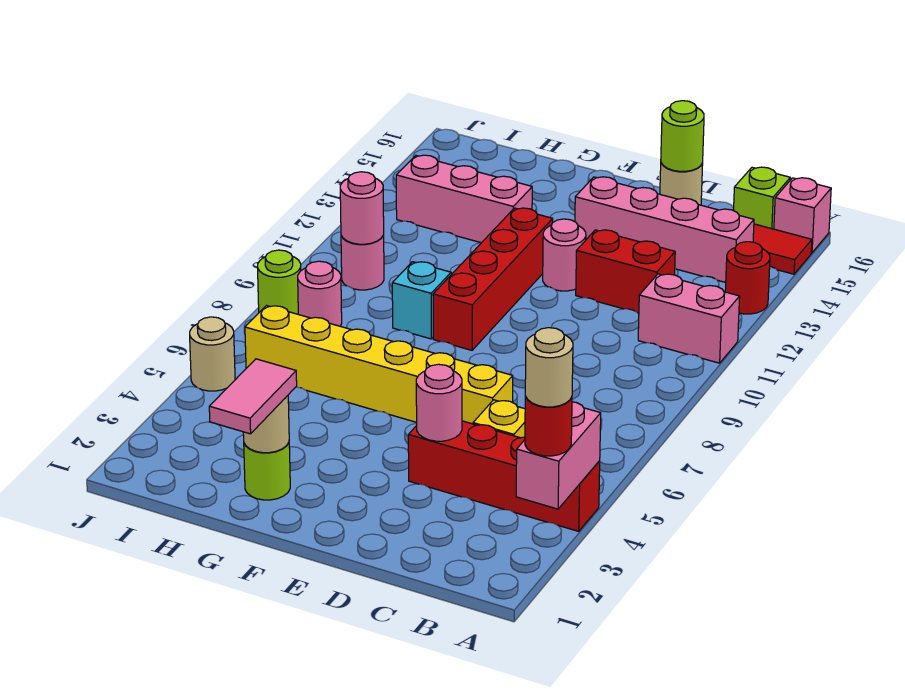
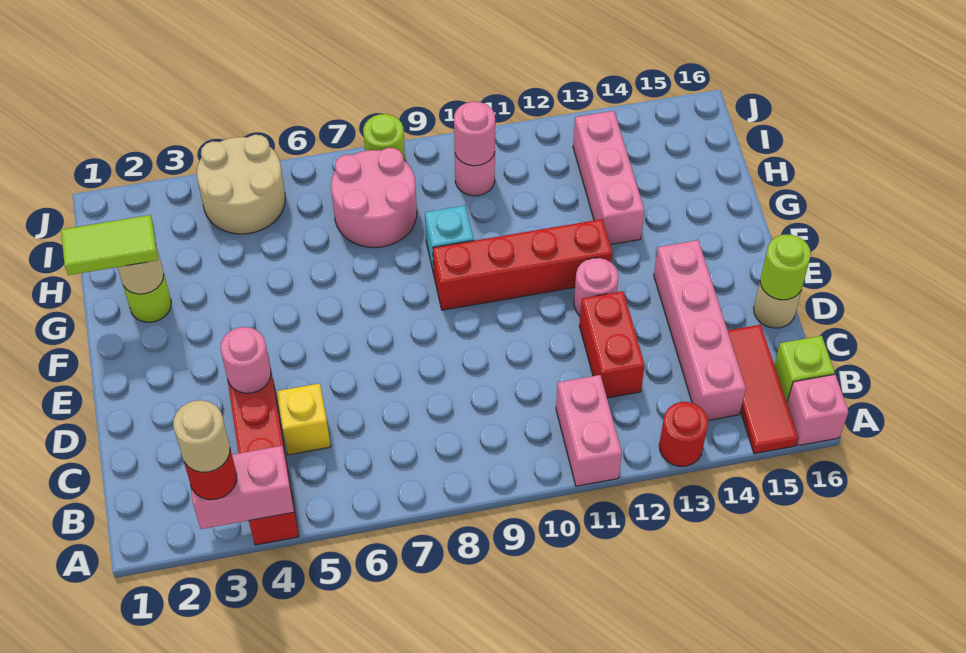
yellow 1x6 brick [245,306,513,424] -> none
pink 1x2 tile [209,359,297,434] -> lime 1x2 tile [61,215,158,275]
pink 1x1 round brick [298,261,342,326] -> pink 2x2 round brick [331,148,417,248]
tan 1x1 round brick [190,317,235,391] -> tan 2x2 round brick [197,135,285,234]

